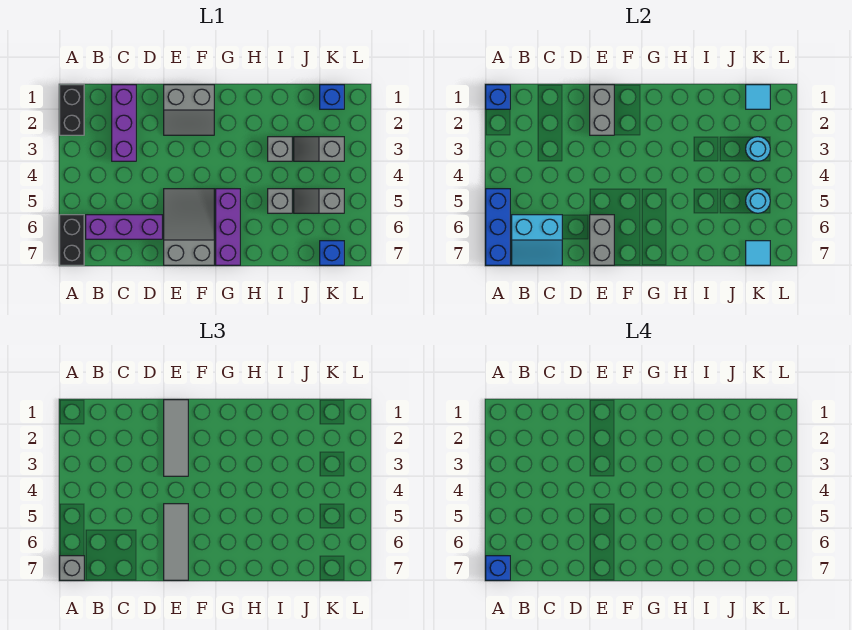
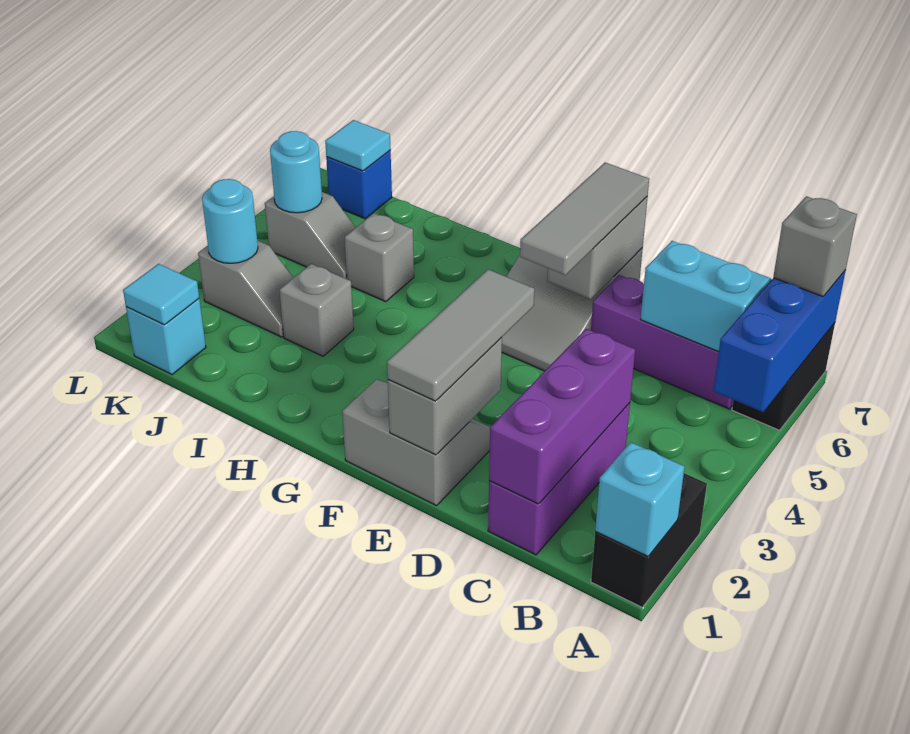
blue 1x1 brick [486,85,510,109] -> cyan 1x1 brick [595,442,685,556]
blue 1x1 brick [486,556,510,580] -> none
purple 1x3 brick [216,189,240,265] -> purple 1x3 brick moved to [489,329,635,504]
blue 1x1 brick [320,85,344,109] -> cyan 1x1 brick [126,299,206,375]

